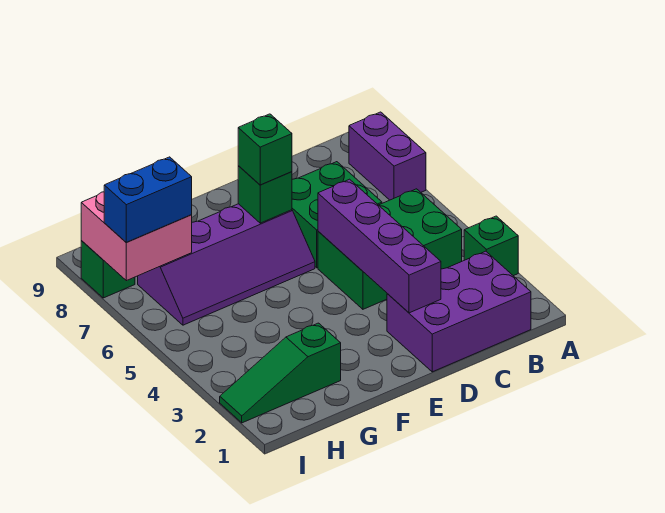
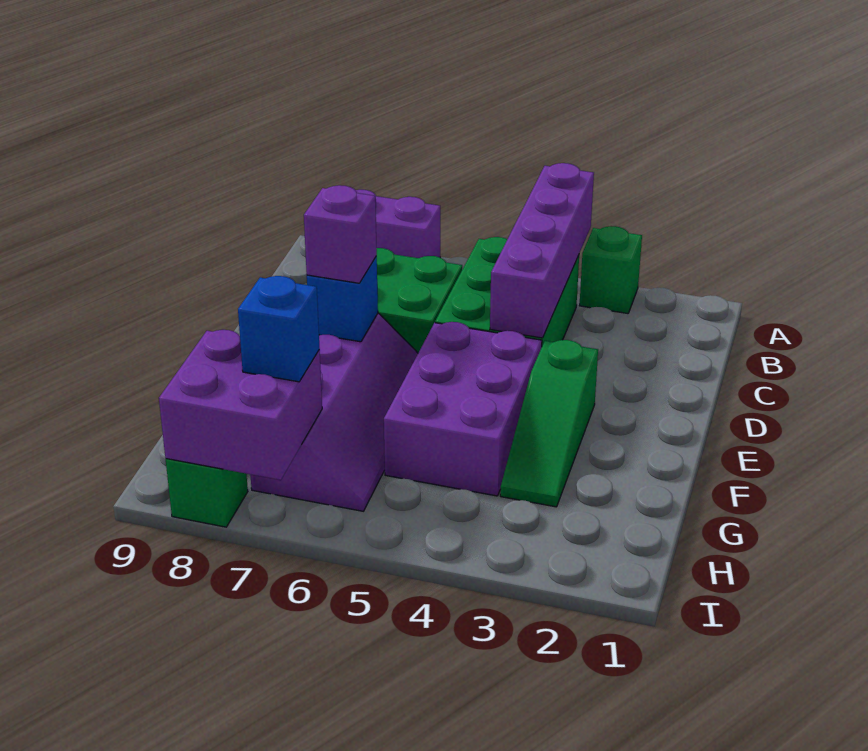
purple 2x3 brick [387,251,531,372] -> purple 2x3 brick moved to [384,322,542,496]
purple 1x4 brick [318,179,441,313] -> purple 1x4 brick turned to [490,163,594,338]
green 1x1 brick [238,166,292,223] -> blue 1x1 brick [307,256,378,342]
green 1x1 brick [238,114,292,185] -> purple 1x1 brick [304,185,377,283]
green 1x3 slope [220,323,341,423] -> green 1x3 slope moved to [500,340,598,507]
pink 2x2 brick [81,192,192,281] -> purple 2x2 brick [159,330,322,480]
blue 1x2 brick [104,157,192,242] -> blue 1x1 brick [238,276,320,382]

